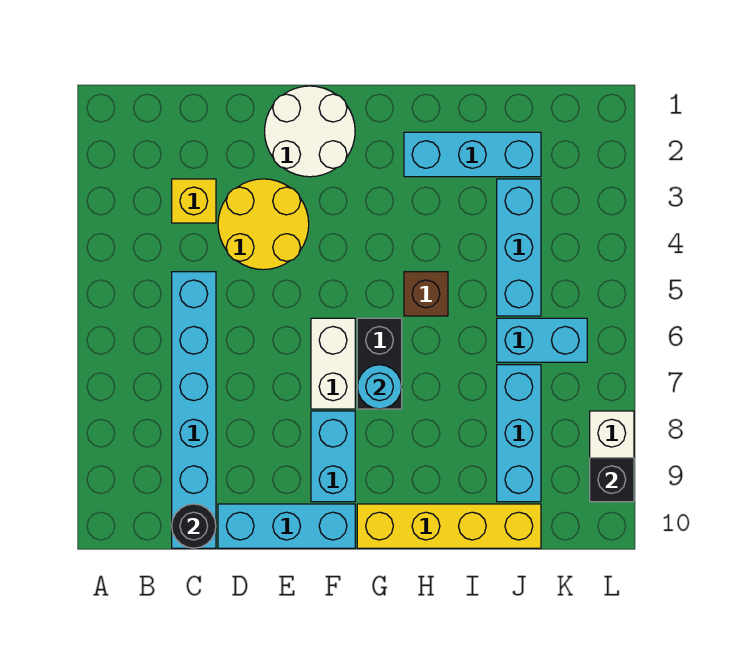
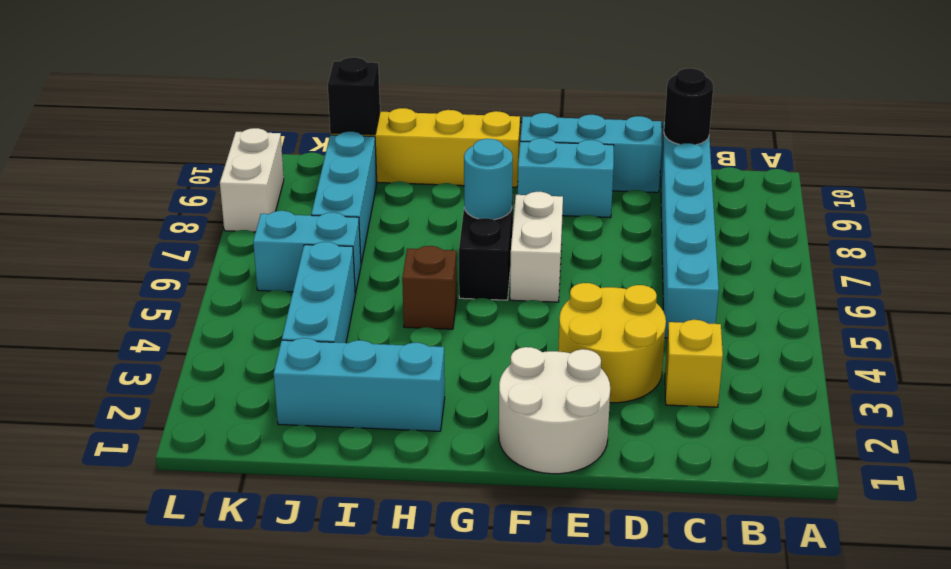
cyan 1x2 brick [311,411,355,502] -> cyan 1x2 brick turned to [517,138,614,218]
black 1x1 brick [590,458,634,502] -> black 1x1 brick moved to [328,57,380,135]

